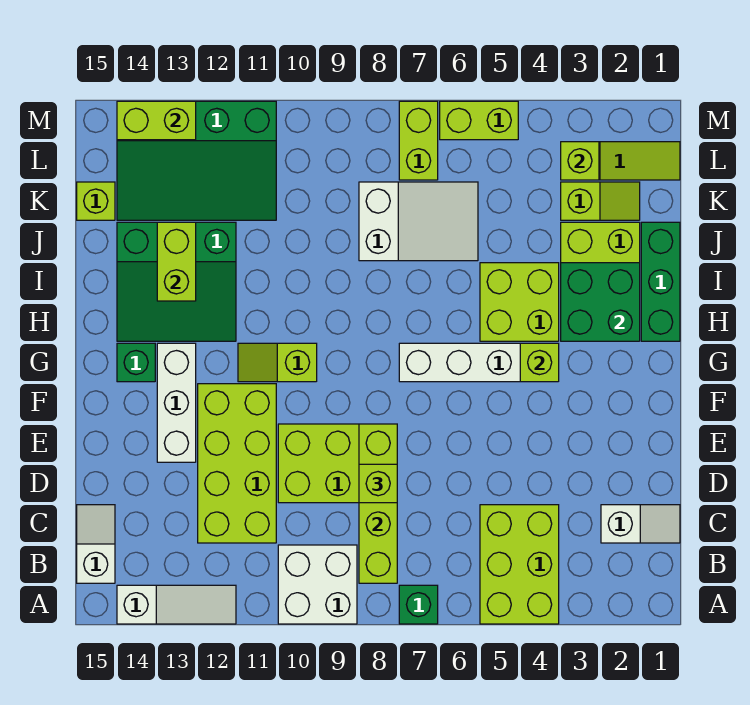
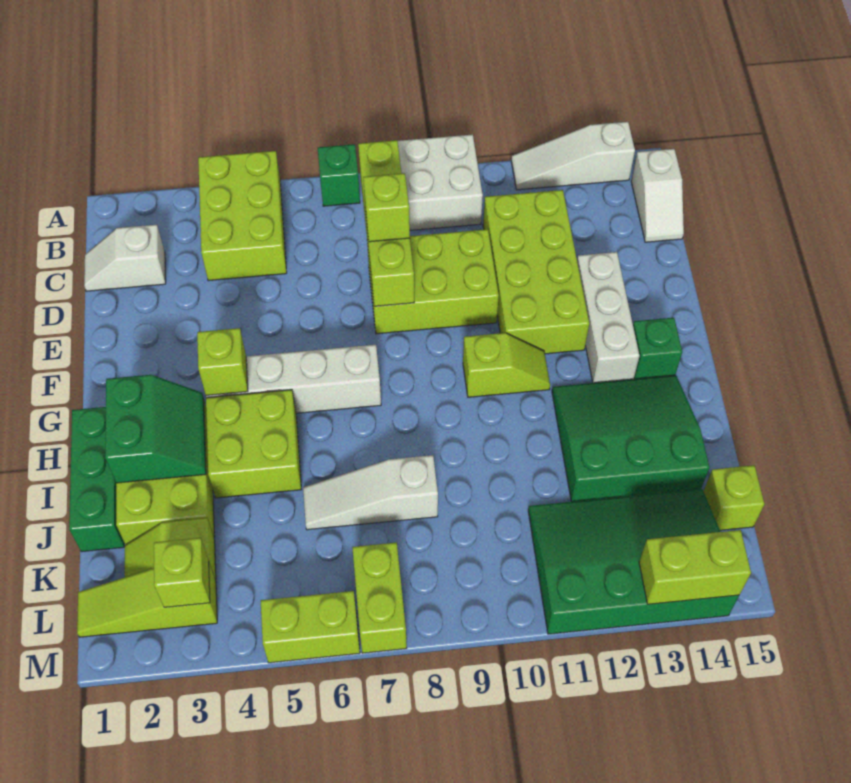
green 2x2 brick [561,263,640,341] -> green 2x2 slope [105,375,206,483]
lime 1x2 brick [157,222,196,301] -> none
white 2x3 slope [359,182,478,261] -> white 1x3 slope [303,455,438,530]

